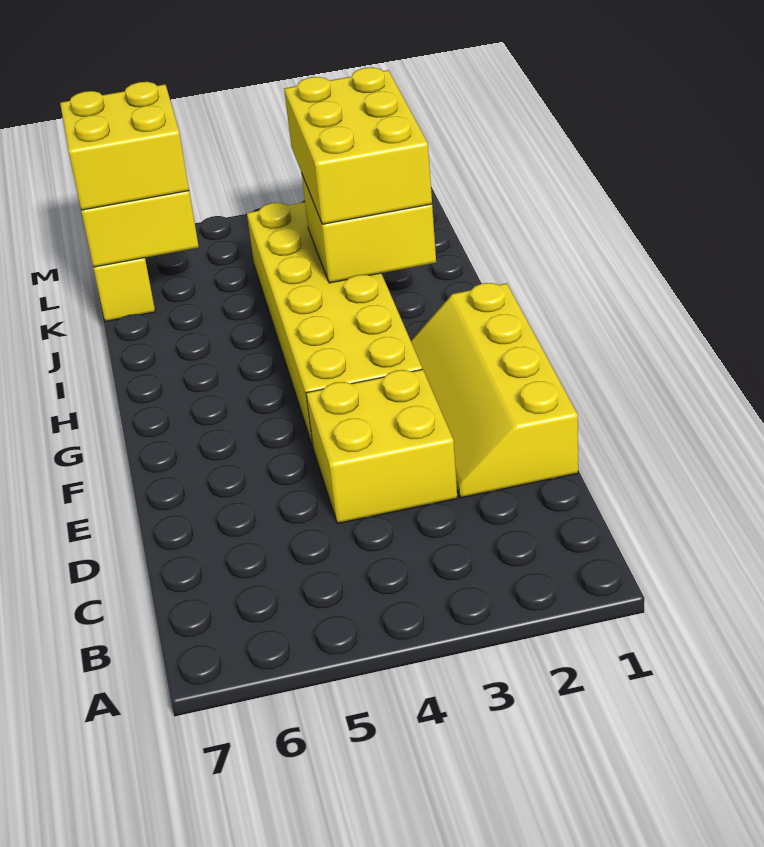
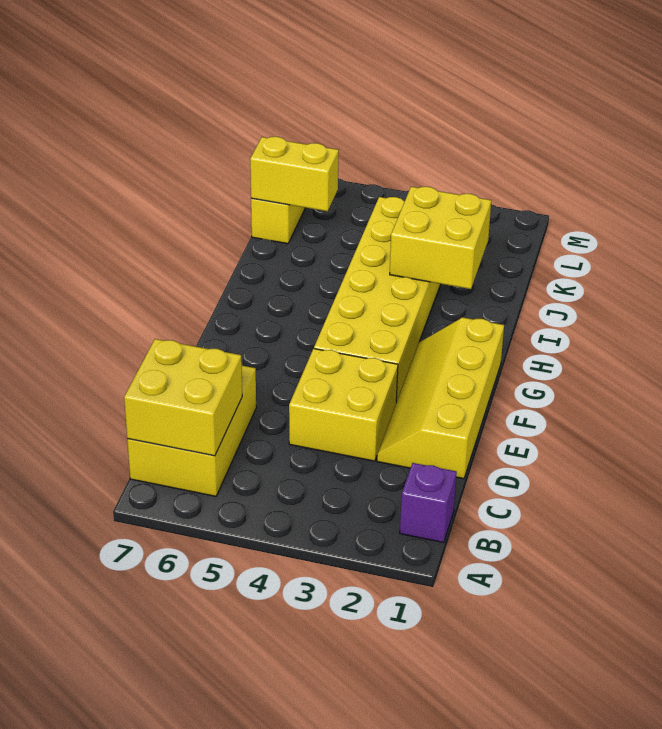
none -> purple 1x1 brick [400,463,457,543]
yellow 2x3 brick [284,67,432,224] -> yellow 2x3 brick moved to [127,366,256,496]
yellow 2x2 brick [60,82,189,210] -> yellow 2x2 brick moved to [124,339,242,456]

